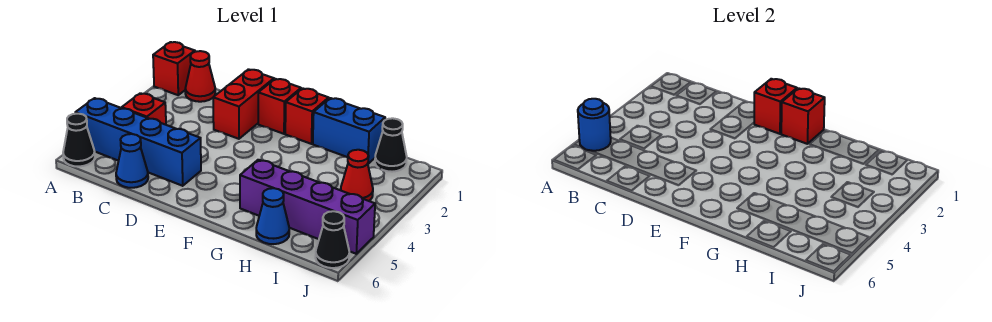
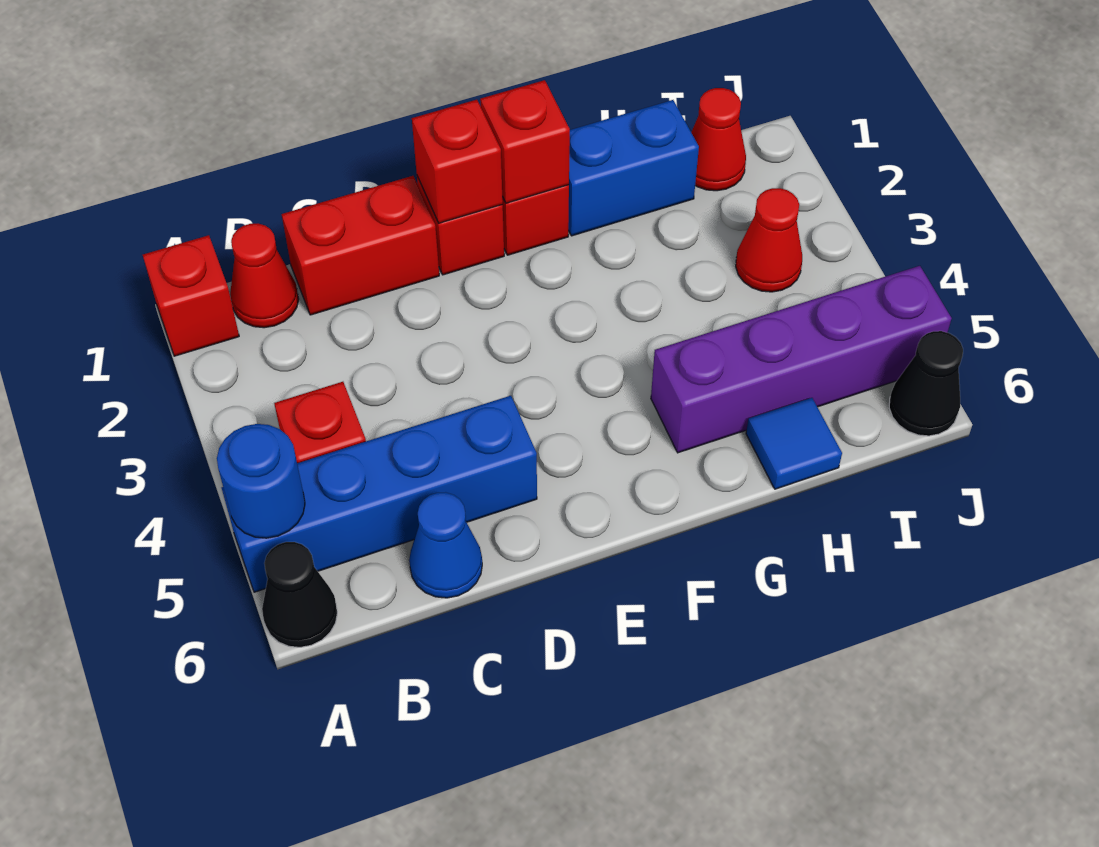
red 1x2 brick [213,69,274,139] -> red 1x2 brick turned to [282,176,439,315]
blue 1x1 cone [256,188,289,244] -> blue 1x1 tile [746,398,842,489]
black 1x1 cone [375,118,407,172] -> red 1x1 cone [691,88,746,191]

